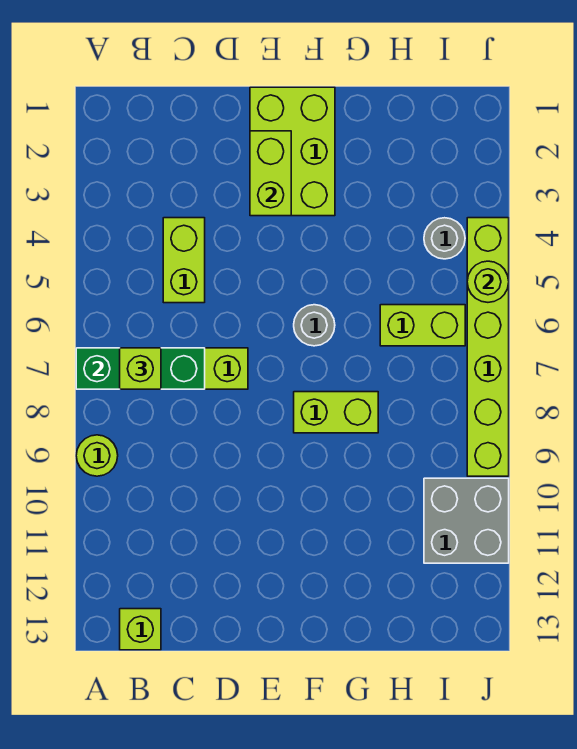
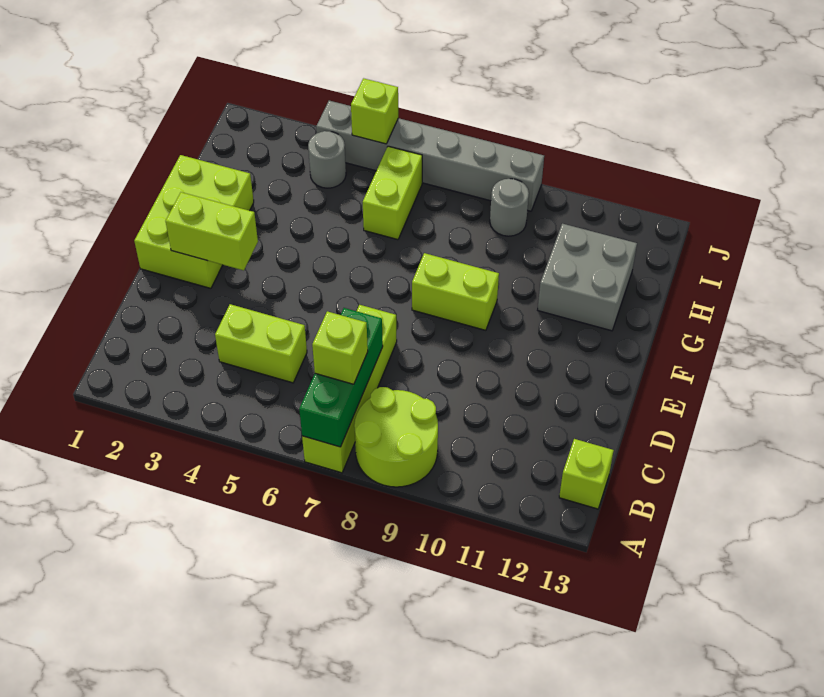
lime 1x1 round brick [76,435,118,476] -> lime 2x2 round brick [354,387,438,487]
lime 2x3 brick [250,87,335,216] -> lime 2x3 brick turned to [134,155,254,288]
grey 1x1 round brick [294,305,335,346] -> grey 1x1 round brick moved to [490,179,529,236]
lime 1x2 brick [294,392,378,433] -> lime 1x2 brick turned to [412,253,499,330]
grey 2x2 brick [424,478,509,563] -> grey 2x2 brick moved to [538,224,637,331]
lime 1x6 brick [467,218,509,476] -> grey 1x6 brick [316,101,544,211]
lime 1x1 round brick [467,261,509,302] -> lime 1x1 brick [351,78,398,144]

